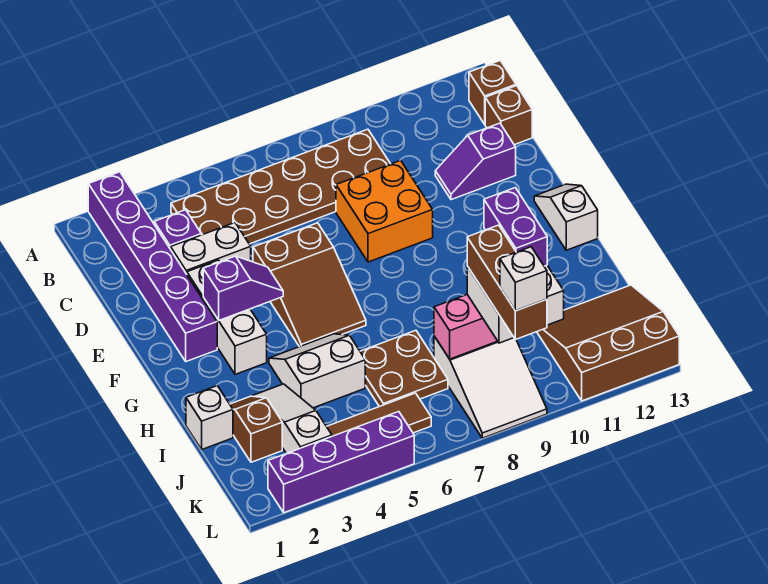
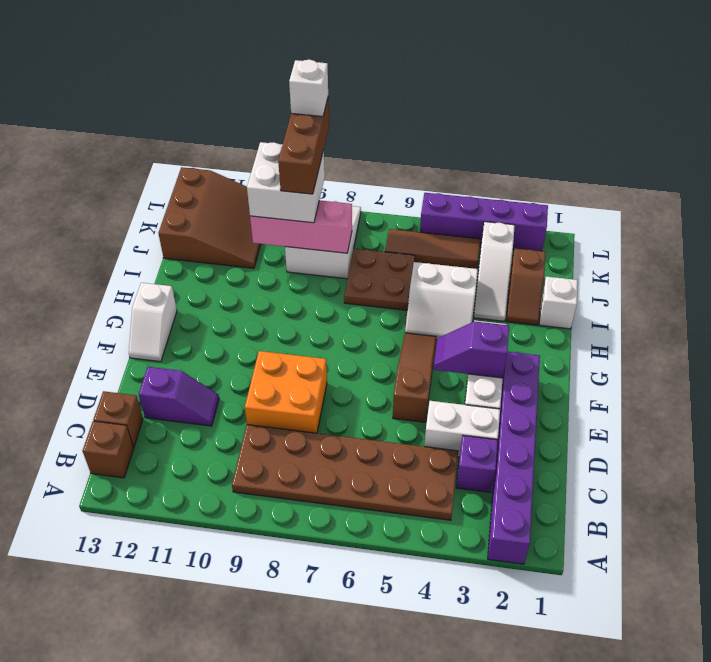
brown 2x3 slope [253,223,366,347] -> brown 1x3 slope [393,333,436,422]
purple 1x2 brick [484,188,547,266] -> none
brown 3x3 slope [537,285,679,401] -> brown 3x3 slope turned to [158,167,261,268]

